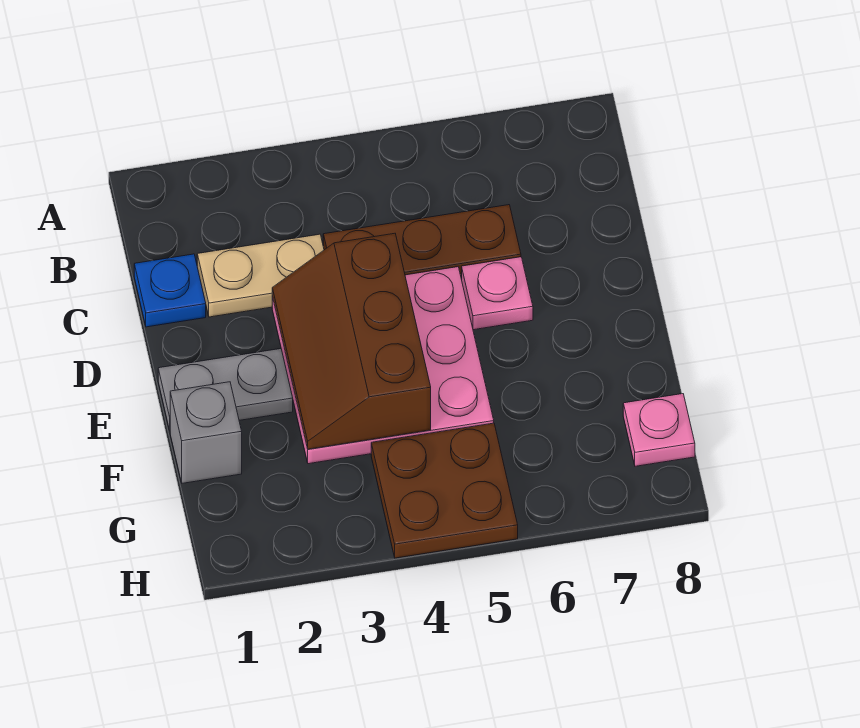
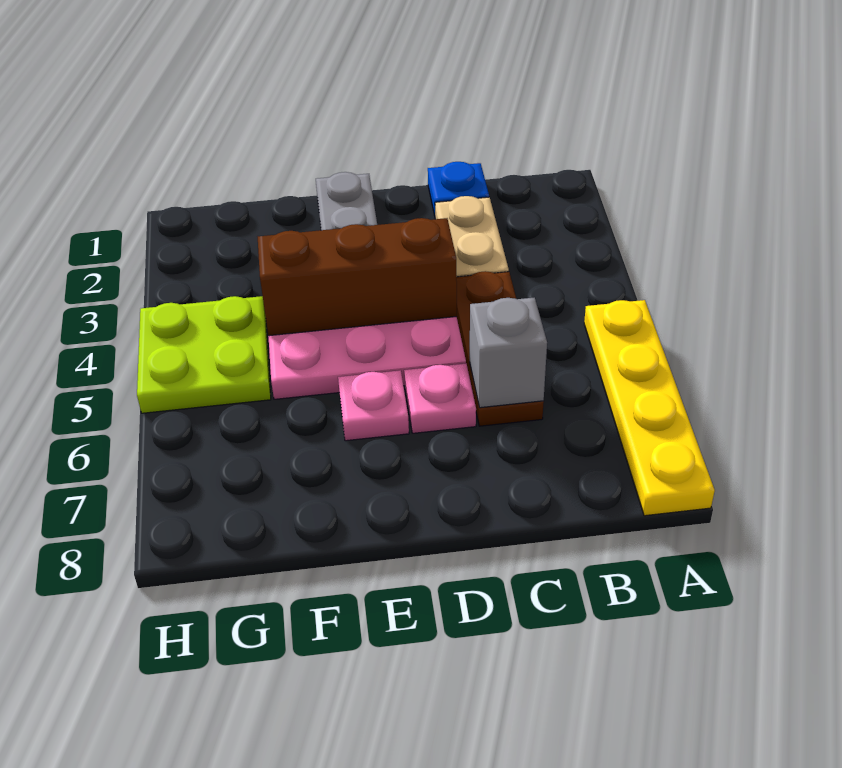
none -> yellow 1x4 plate [584,300,715,516]
grey 1x1 brick [170,382,242,483] -> grey 1x1 brick moved to [470,298,547,408]
brown 2x2 plate [371,423,518,558] -> lime 2x2 plate [137,296,271,413]
pink 1x1 plate [623,394,695,466] -> pink 1x1 plate moved to [338,370,409,441]

